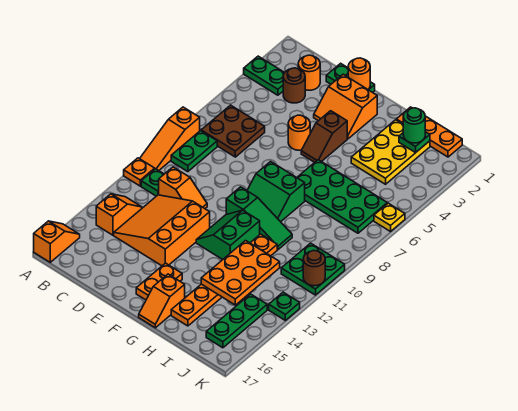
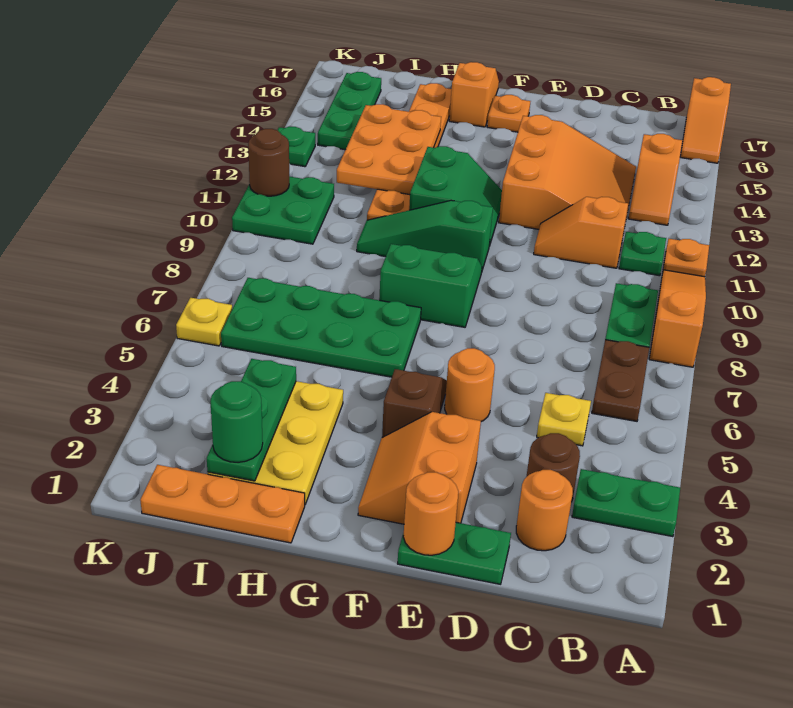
brown 2x2 plate [201,105,265,157] -> brown 1x2 plate [592,340,649,421]
none -> yellow 1x1 plate [537,393,591,446]
orange 2x2 slope [314,74,377,139] -> orange 2x2 slope turned to [358,412,481,524]
orange 1x2 plate [136,263,182,300] -> orange 1x1 plate [487,95,530,132]
green 1x1 plate [399,132,430,153] -> green 1x3 plate [207,359,296,481]

